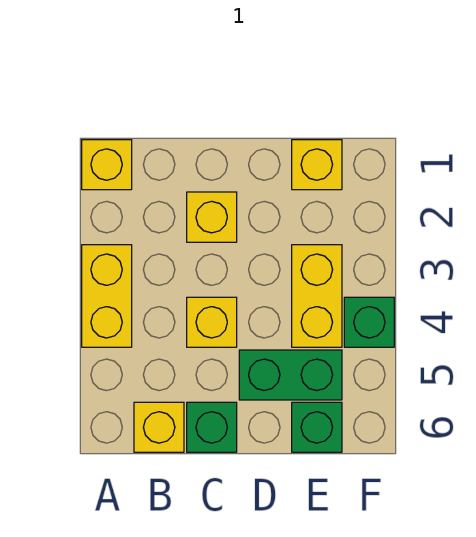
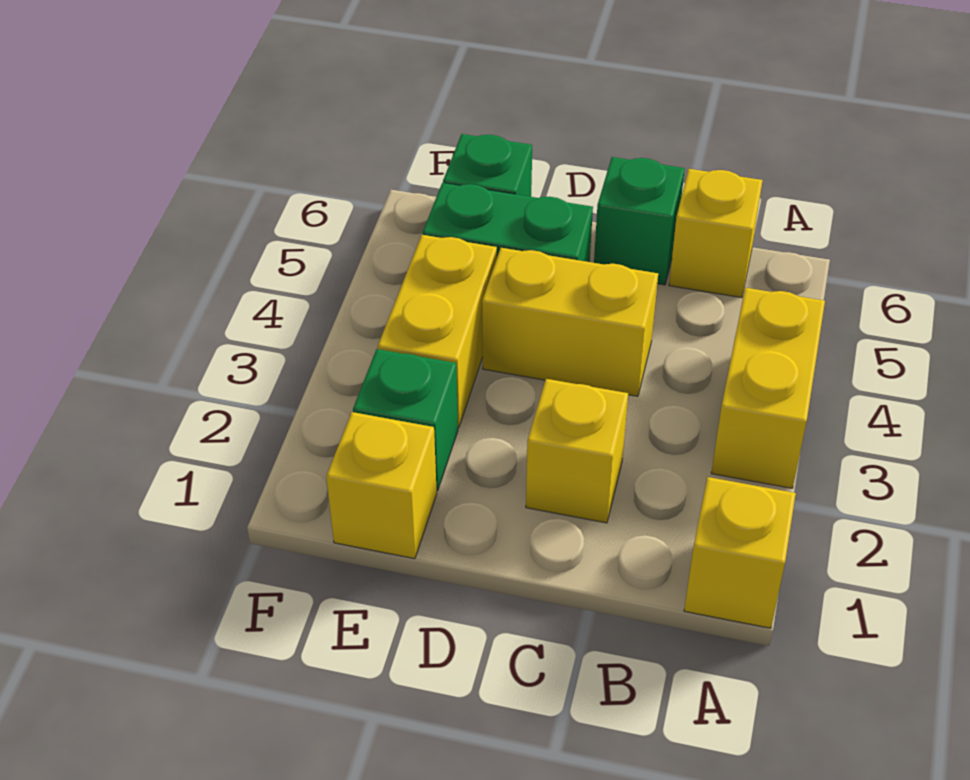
yellow 1x1 brick [187,297,237,347] -> yellow 1x2 brick [482,248,658,396]
green 1x1 brick [344,297,394,347] -> green 1x1 brick moved to [353,349,458,491]

